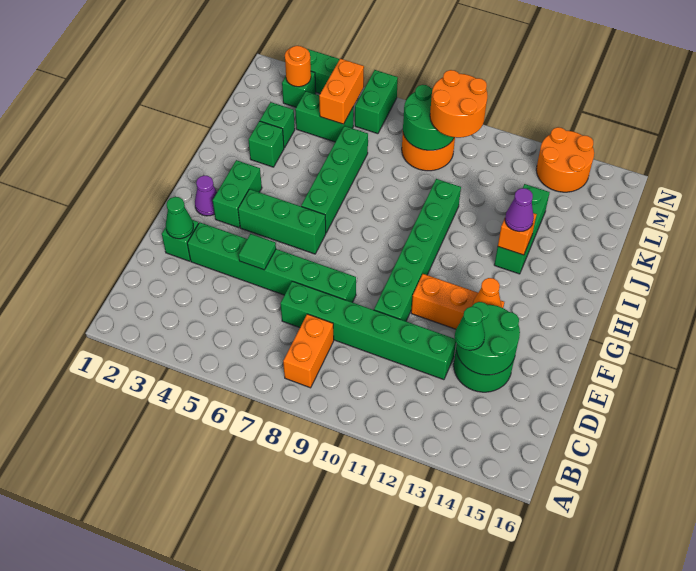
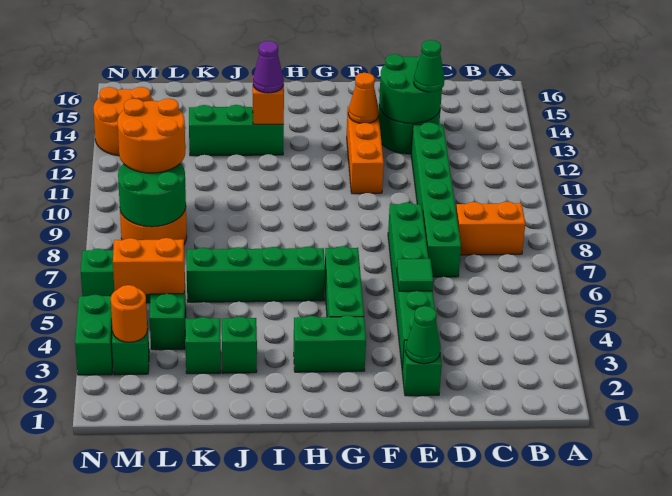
green 1x6 brick [374,179,461,321] -> none
purple 1x1 cone [195,175,217,216] -> none

